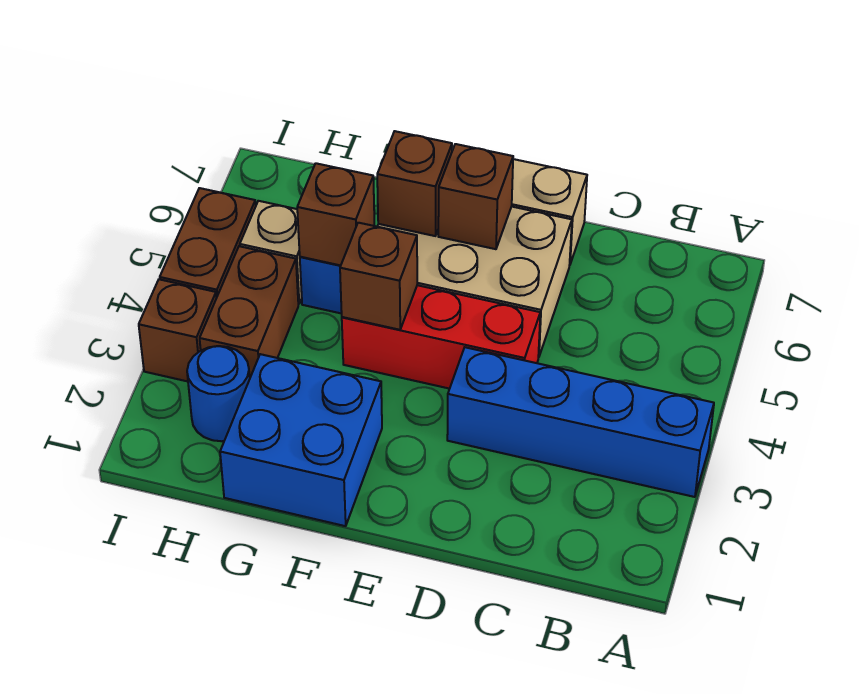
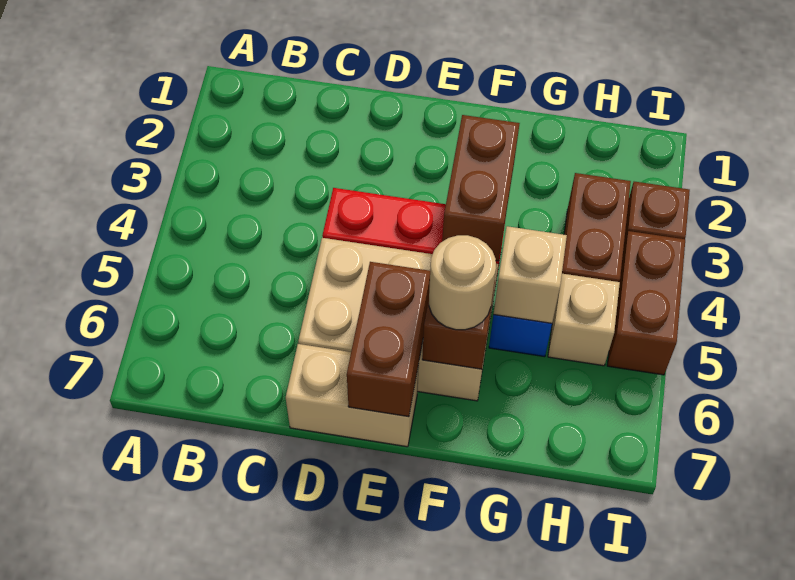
blue 1x4 brick [447,347,714,497] -> none
brown 1x1 brick [438,144,513,249] -> brown 1x2 brick [347,262,430,417]
blue 2x2 brick [220,354,382,526] -> none
brown 1x1 brick [340,223,417,330] -> brown 1x2 brick [442,115,520,261]
none -> tan 1x1 round brick [429,235,496,330]
brown 1x1 brick [297,163,374,265] -> tan 1x1 brick [493,226,567,323]
blue 1x1 round brick [187,346,250,441] -> none

